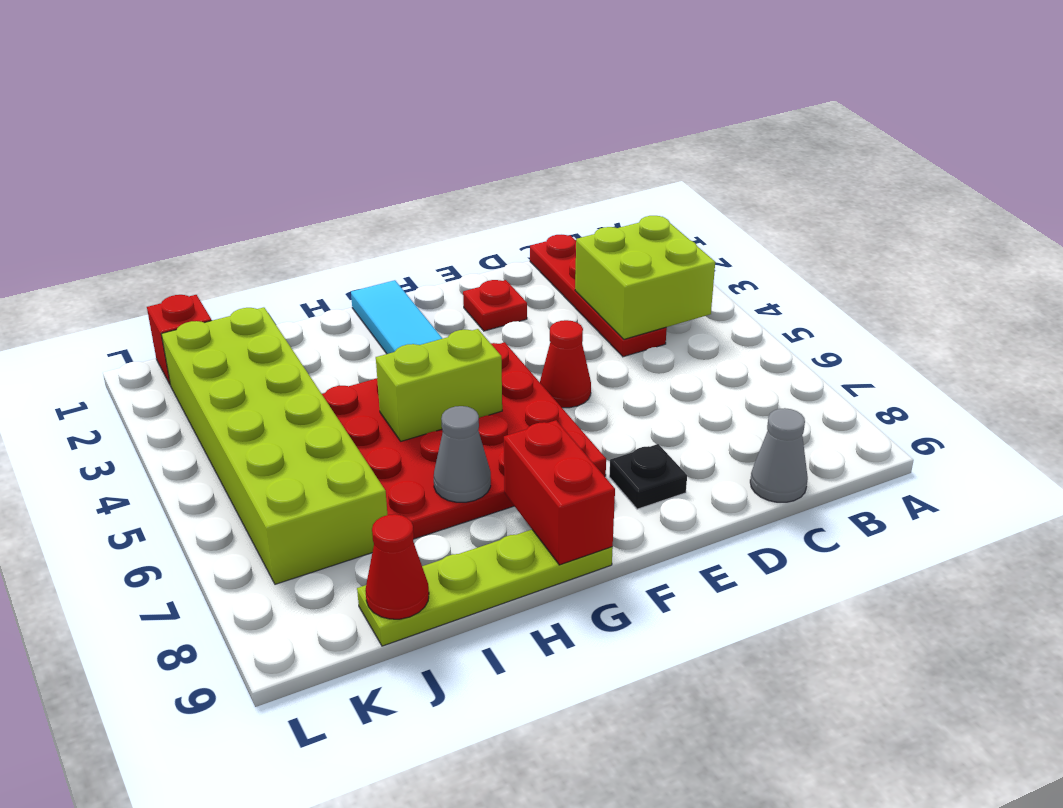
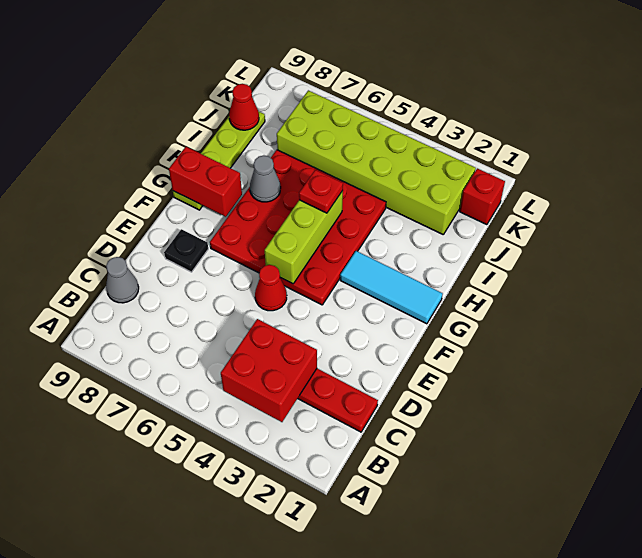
lime 2x2 brick [575,216,715,339] -> red 2x2 brick [221,319,317,422]
red 1x1 plate [463,280,527,331] -> red 1x1 plate moved to [299,170,343,213]
lime 1x2 brick [376,329,502,441] -> lime 1x3 brick [265,191,343,284]

